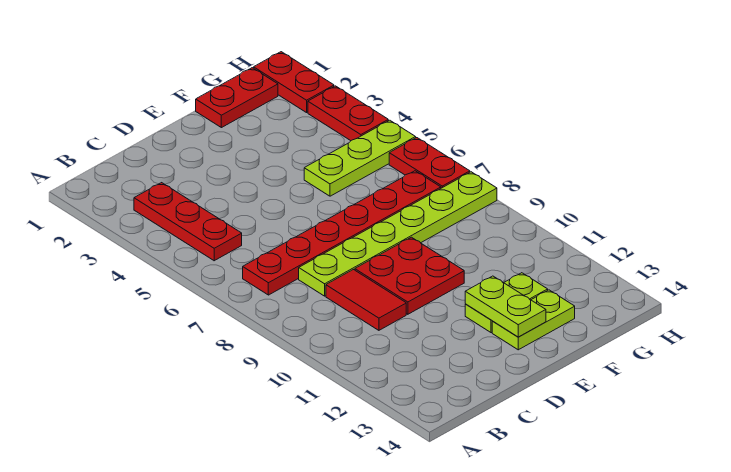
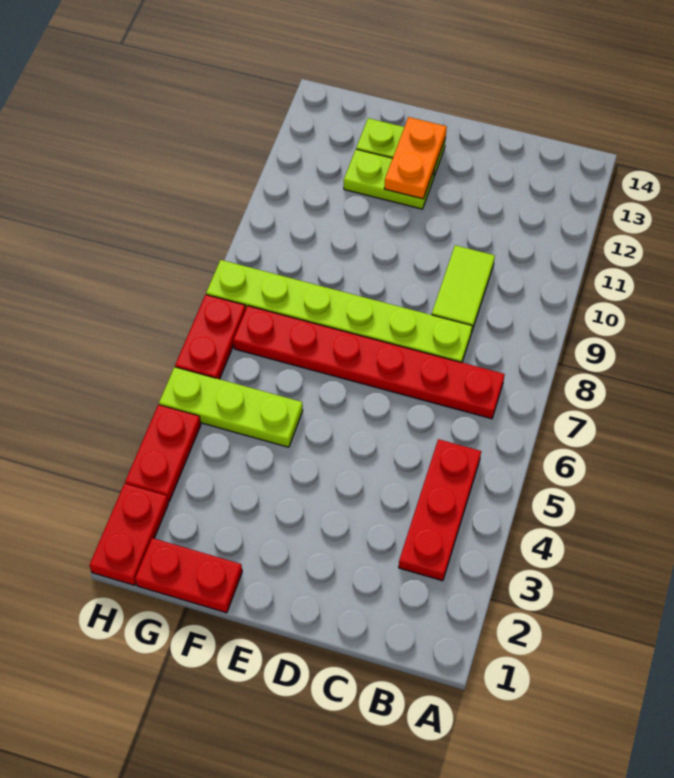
red 1x2 tile [326,270,406,330] -> lime 1x2 tile [432,245,495,333]
red 2x2 plate [355,237,464,314] -> none
lime 1x2 plate [465,276,546,337] -> orange 1x2 plate [384,117,447,199]

